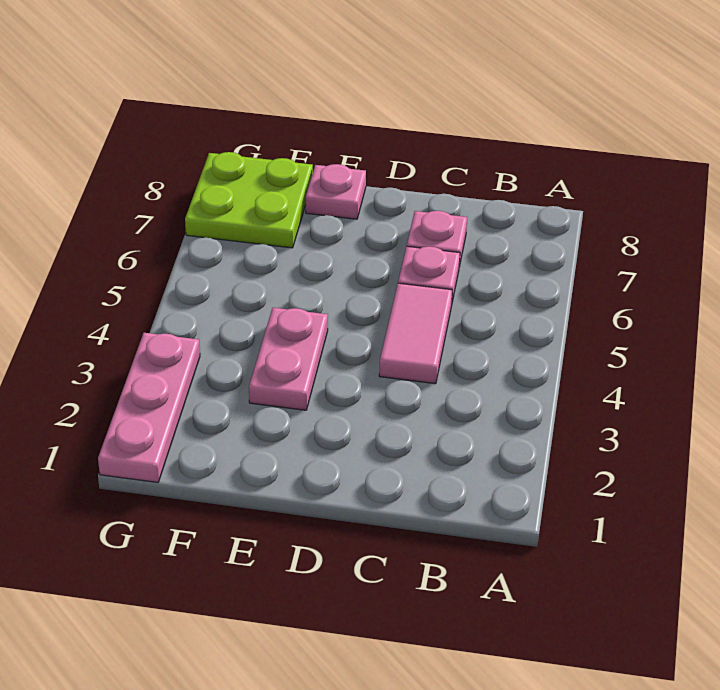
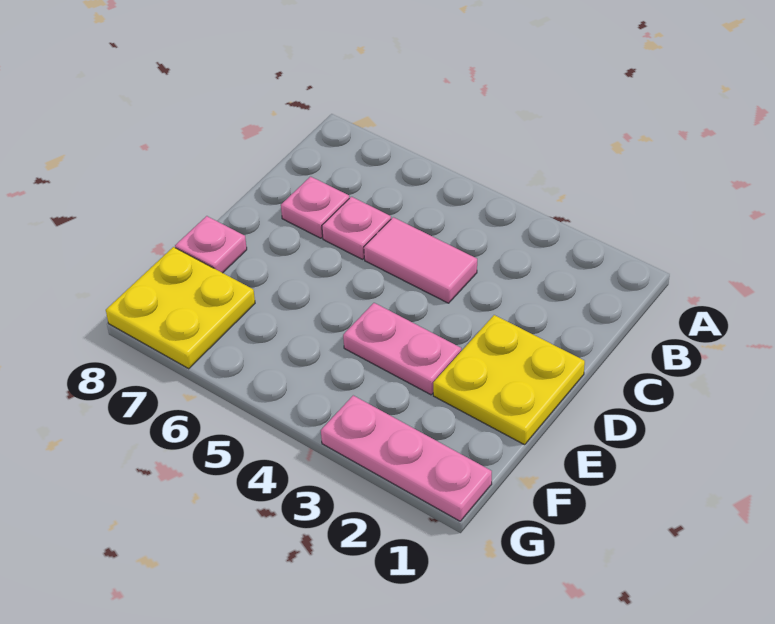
none -> yellow 2x2 plate [433,315,585,445]
lime 2x2 plate [185,152,313,248] -> yellow 2x2 plate [106,247,255,369]

